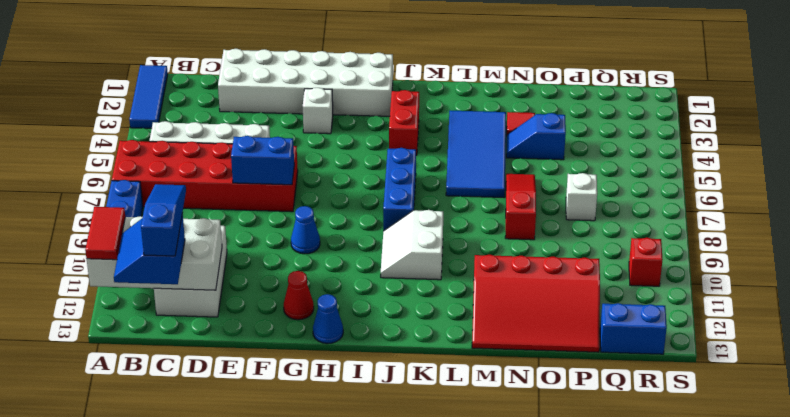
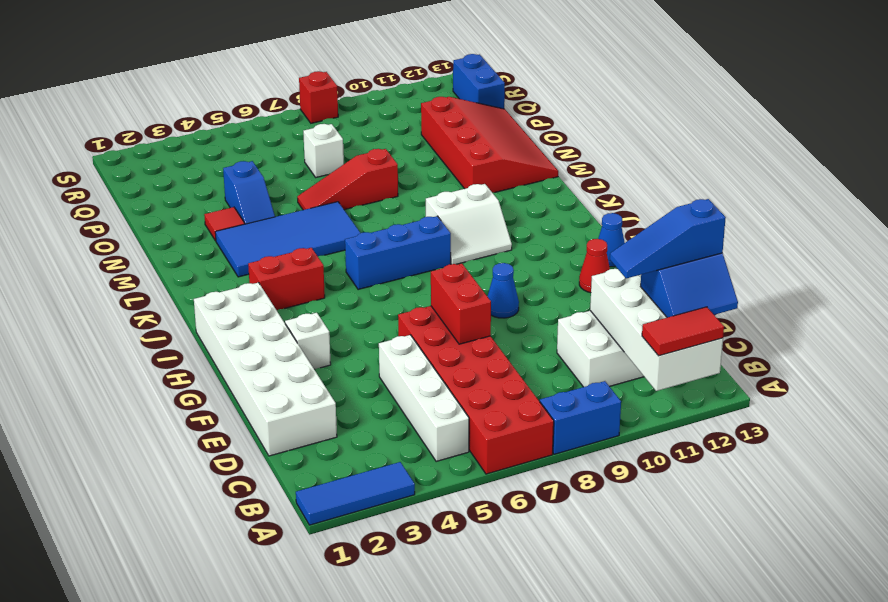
blue 1x2 brick [231,136,294,185] -> red 1x2 brick [431,263,491,344]
red 1x1 brick [629,238,663,286] -> red 1x1 brick moved to [299,71,338,123]

